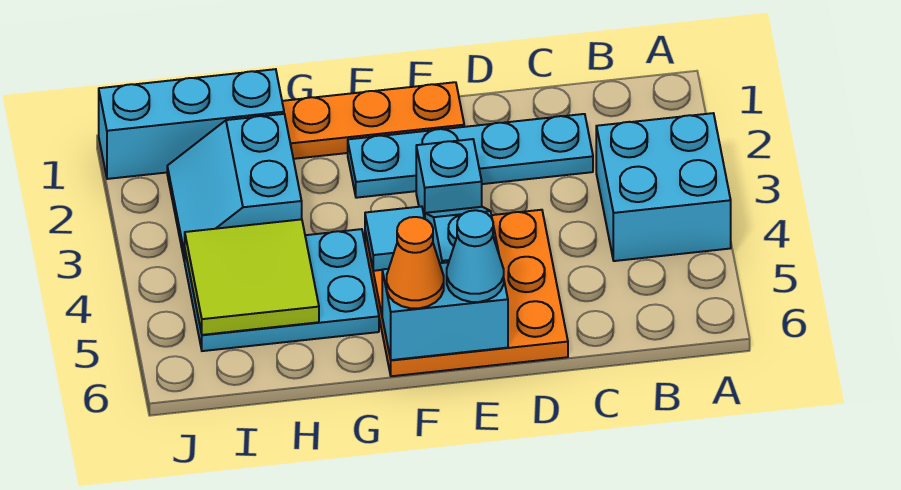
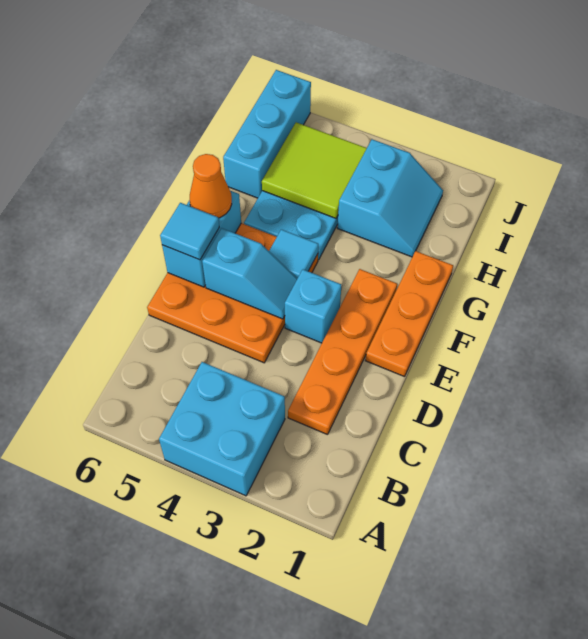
cyan 1x4 plate [348,114,593,198] -> orange 1x4 plate [288,269,397,435]
cyan 1x1 cone [447,210,504,302] -> cyan 1x1 tile [160,203,219,260]
cyan 1x3 brick [99,69,284,179] -> cyan 1x3 brick moved to [223,70,311,198]
cyan 2x2 slope [167,114,302,261] -> cyan 2x2 slope turned to [338,139,443,257]

